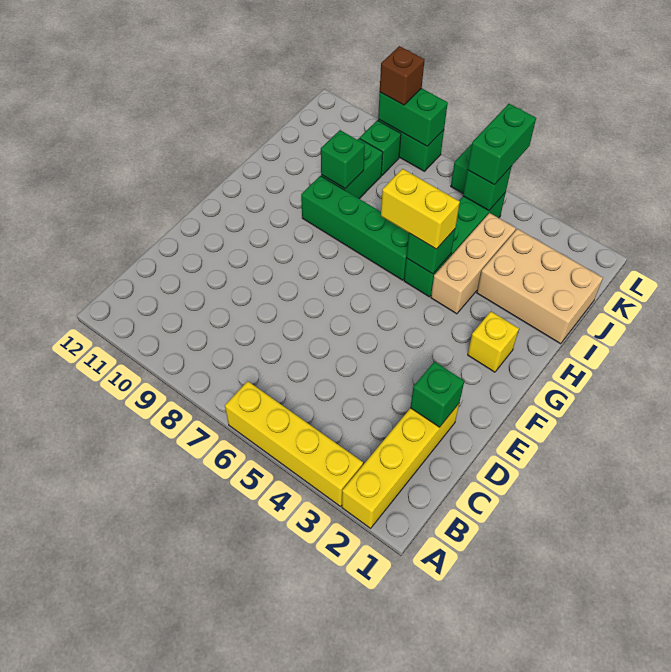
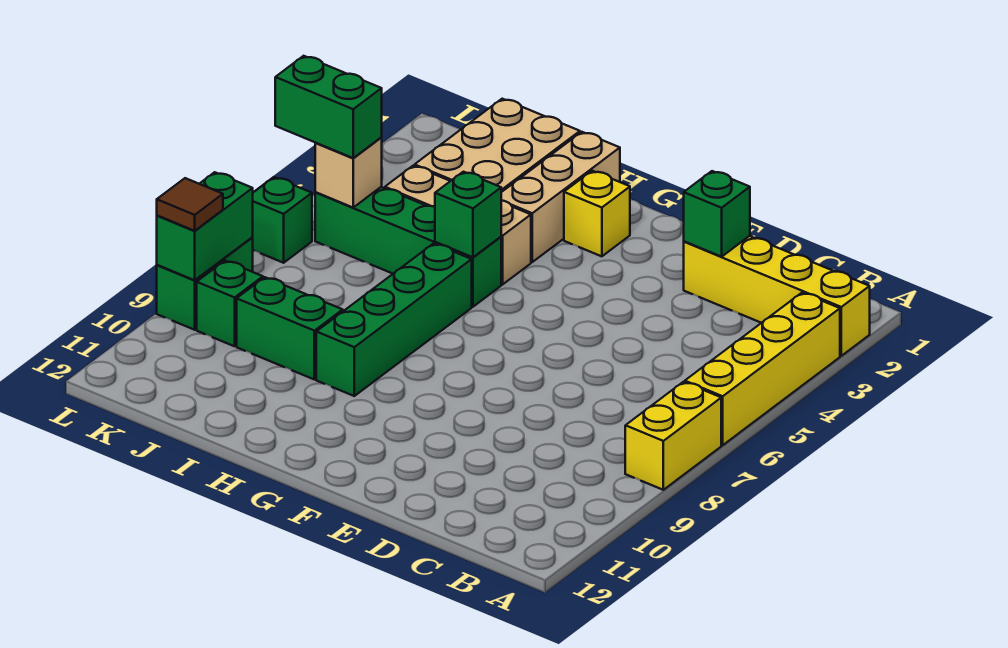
none -> tan 1x3 brick [501,132,620,262]
yellow 1x2 brick [381,169,460,249] -> yellow 1x2 brick moved to [625,382,721,490]
green 1x1 brick [321,130,365,189] -> none
green 1x1 brick [463,166,512,210] -> tan 1x1 brick [315,138,382,207]
brown 1x1 brick [380,46,424,105] -> brown 1x1 tile [157,178,223,231]

